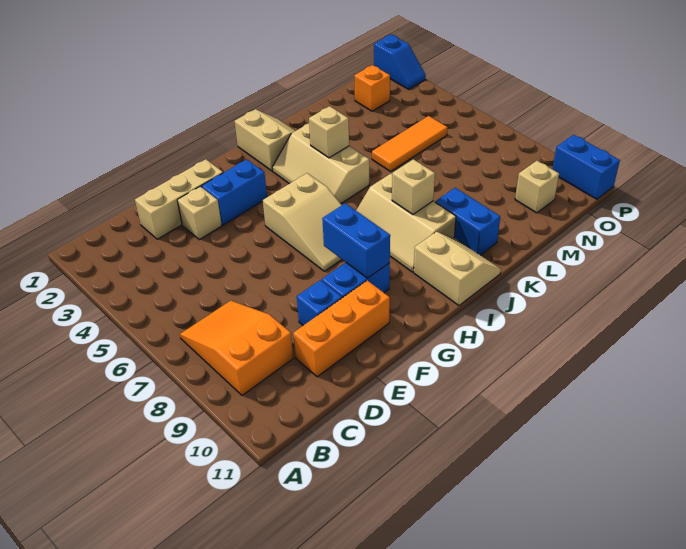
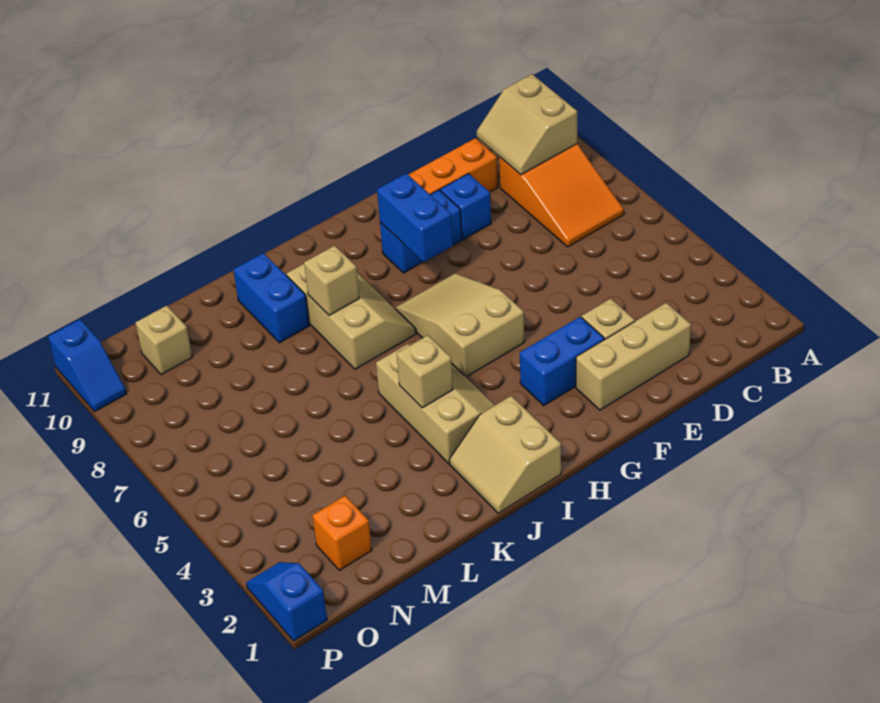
tan 2x2 slope [414,232,501,305] -> tan 2x2 slope moved to [477,74,577,175]
orange 1x3 tile [372,116,448,172] -> none
blue 1x2 brick [552,135,620,199] -> blue 1x2 slope [48,319,126,412]

